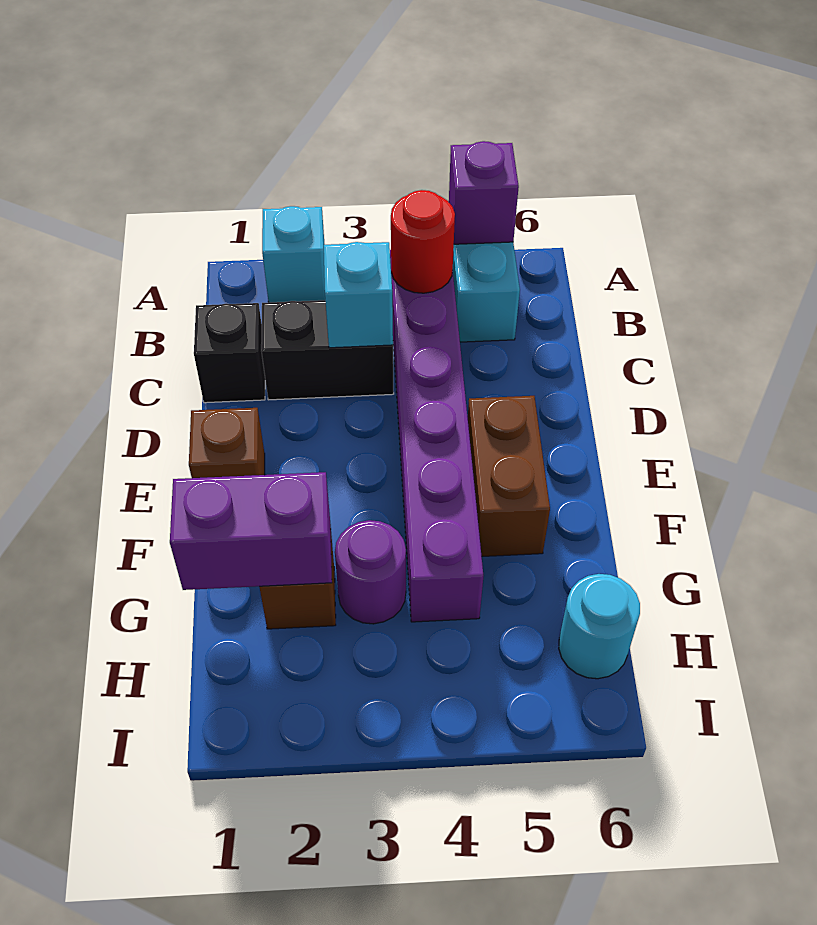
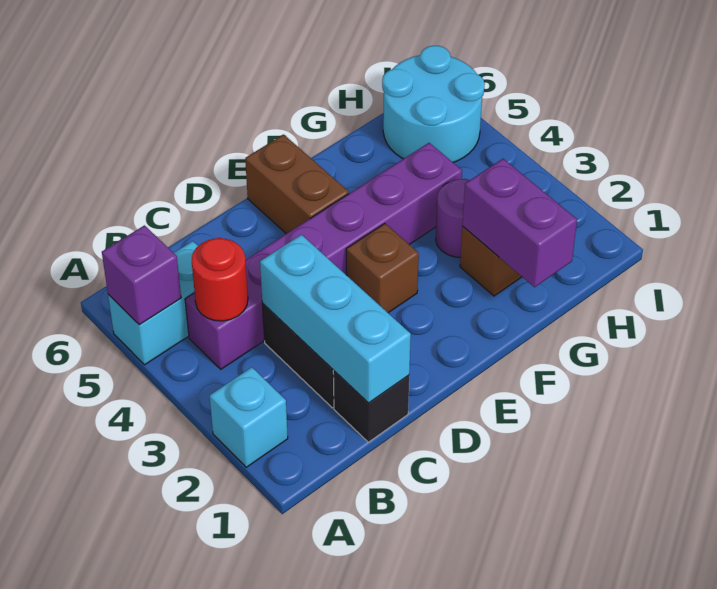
cyan 1x1 brick [324,242,393,348] -> cyan 1x3 brick [260,235,411,403]
brown 1x1 brick [189,408,265,478] -> brown 1x1 brick moved to [346,224,419,313]
brown 1x2 brick [468,396,550,556] -> brown 1x2 brick turned to [245,135,349,234]
cyan 1x1 round brick [559,574,640,679] -> cyan 2x2 round brick [382,46,485,162]

